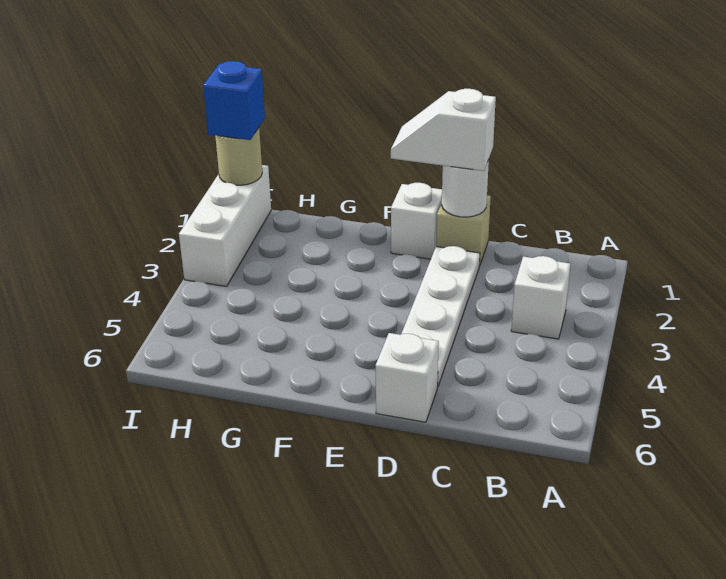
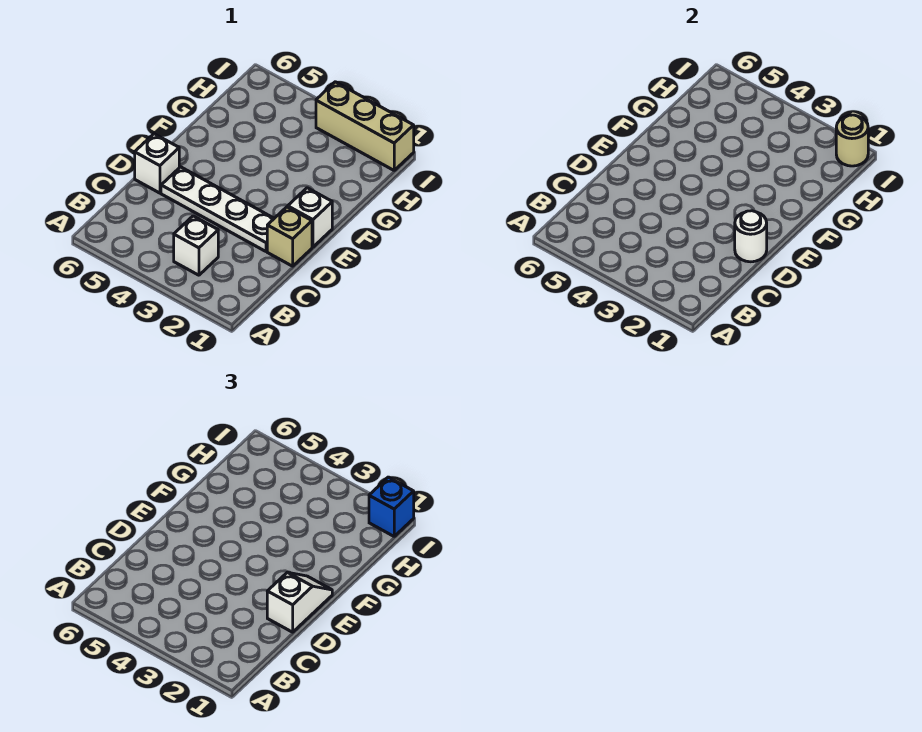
white 1x3 brick [179,165,271,286] -> tan 1x3 brick [316,82,414,170]

